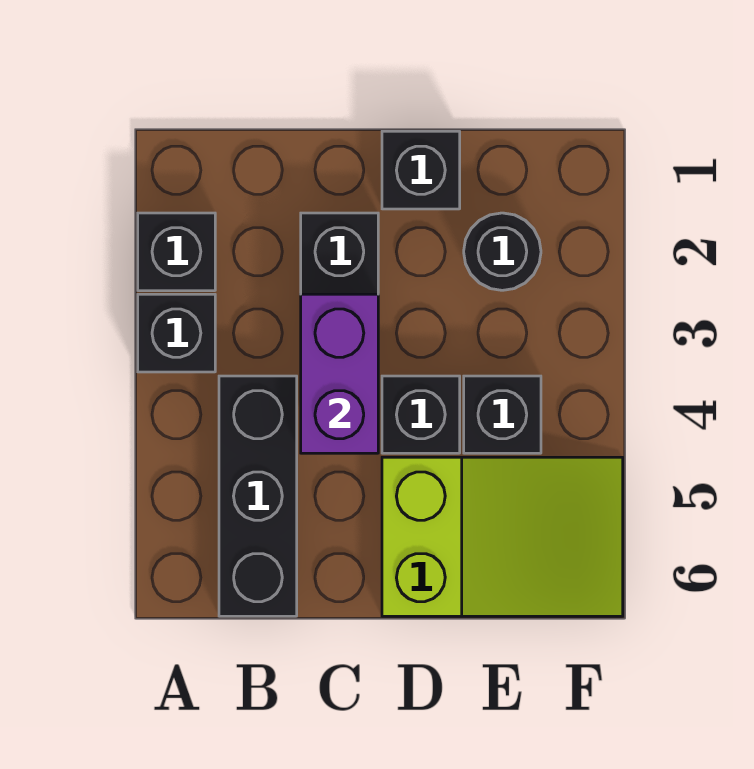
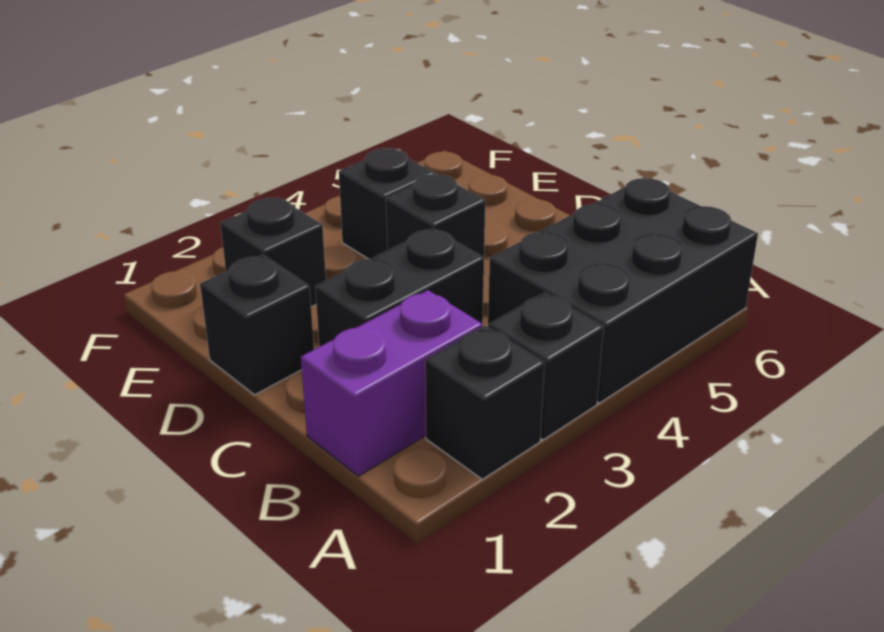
black 1x3 brick [219,376,297,616] -> black 2x3 brick [488,178,758,403]
purple 1x2 brick [301,294,378,453] -> purple 1x2 brick moved to [301,290,483,476]
lime 2x3 slope [382,457,623,616] -> none
black 1x1 round brick [464,213,541,290] -> black 1x1 brick [220,197,326,307]

